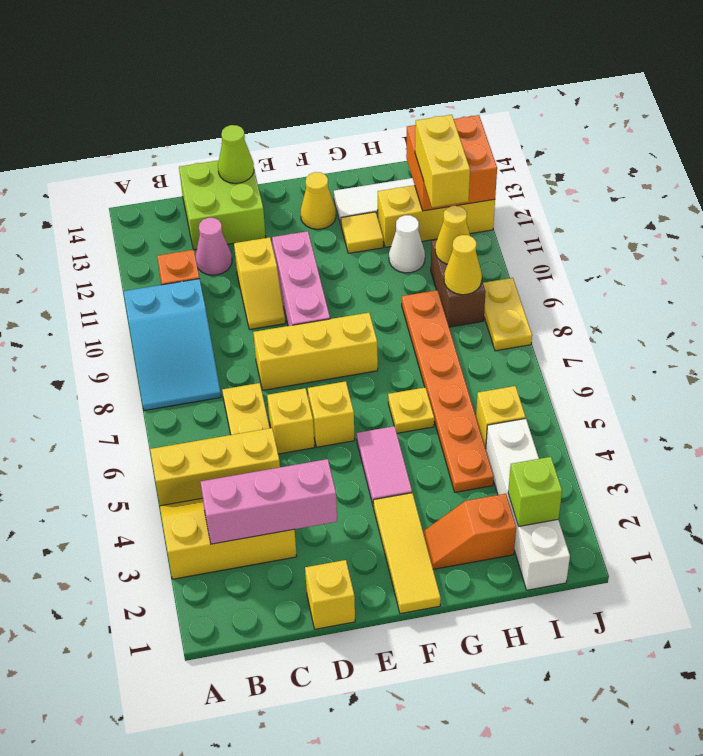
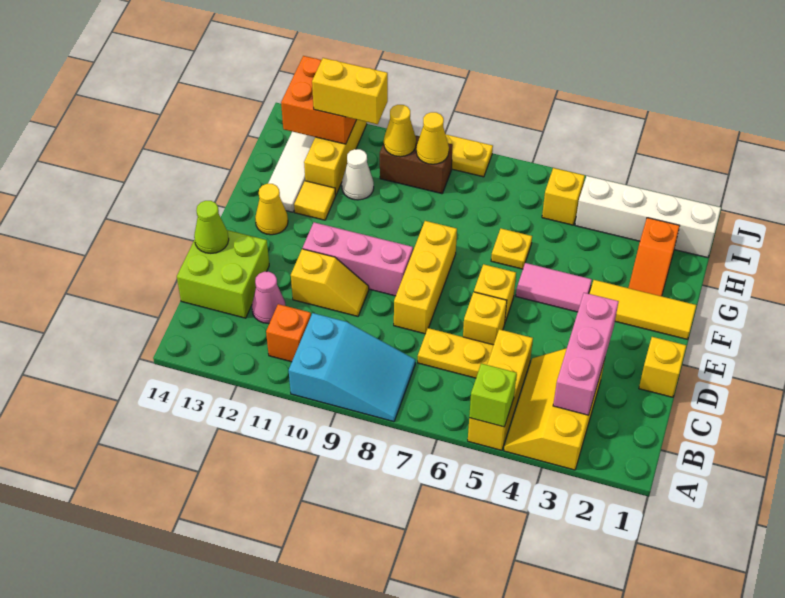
orange 1x6 plate [402,290,494,492] -> none
lime 1x1 brick [508,457,562,527] -> lime 1x1 brick moved to [469,364,517,427]

